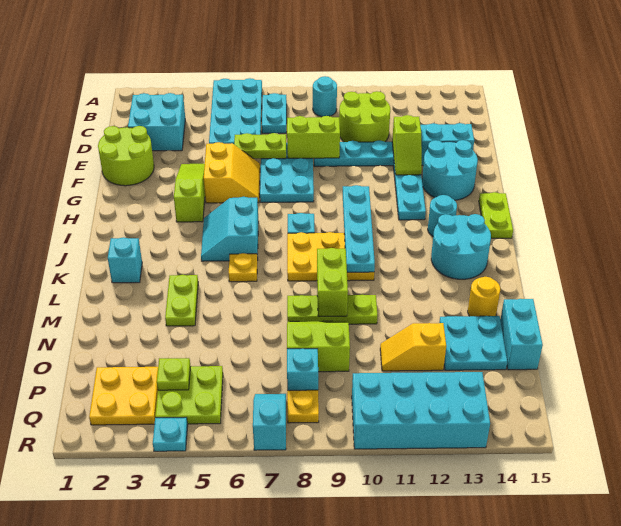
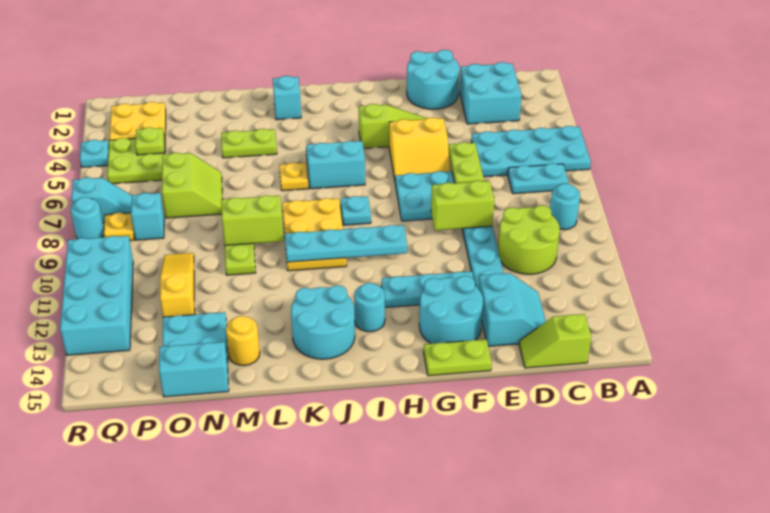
lime 2x2 round brick [98,126,154,186] -> cyan 2x2 round brick [407,50,460,109]
lime 1x2 brick [287,116,340,158] -> lime 1x2 brick turned to [431,181,494,230]
lime 1x2 slope [392,115,422,175] -> lime 1x2 slope moved to [519,314,591,368]
lime 1x2 plate [479,192,513,238] -> lime 1x2 plate moved to [424,339,492,376]
lime 2x2 slope [287,321,350,372] -> lime 2x2 slope moved to [162,153,223,218]
yellow 1x2 slope [380,323,446,371] -> yellow 1x3 slope [160,253,195,317]
none -> cyan 1x1 round brick [71,197,104,239]

